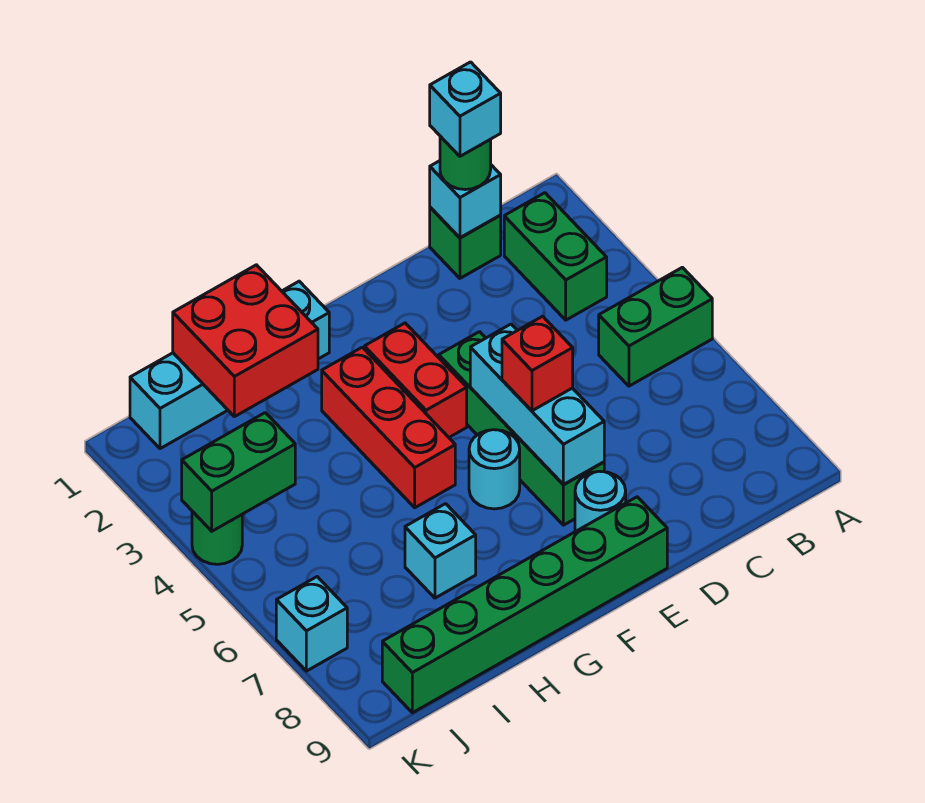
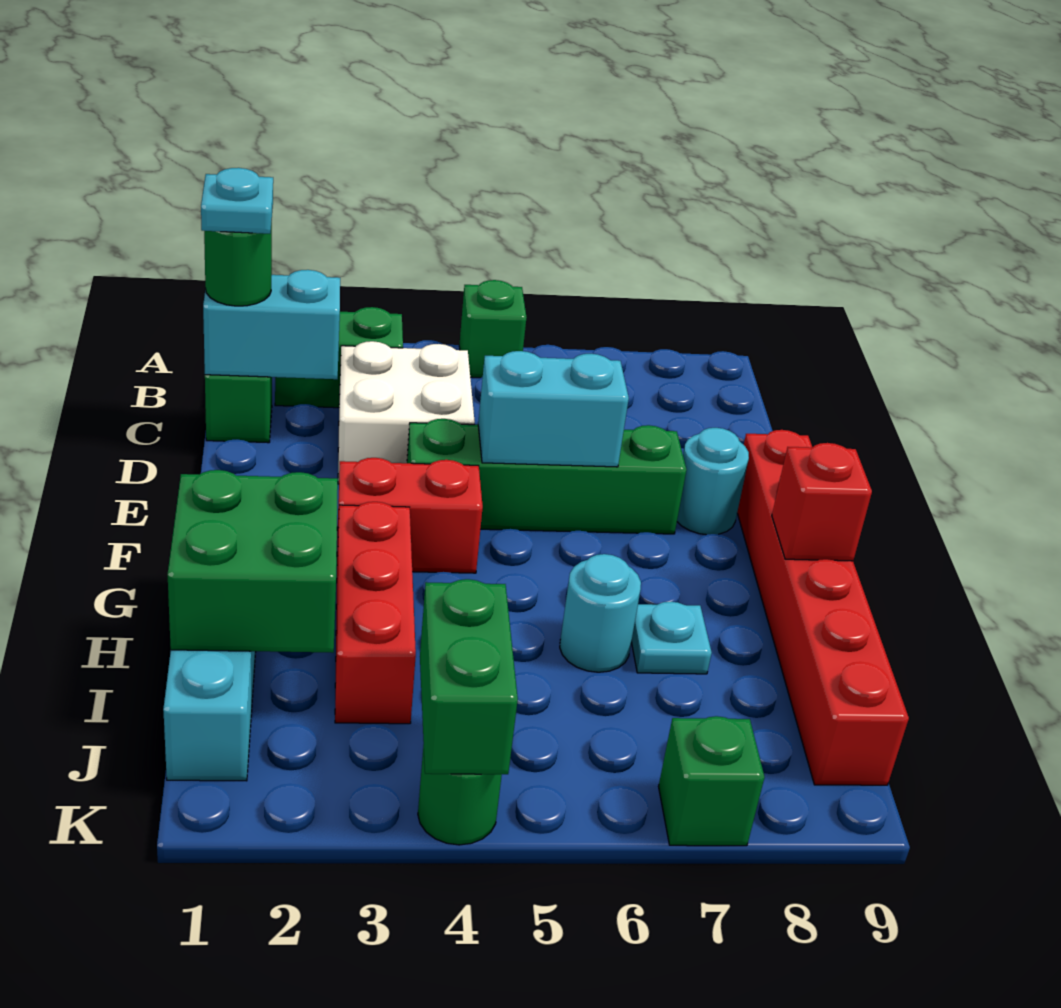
green 1x2 brick [599,267,712,386] -> green 1x1 brick [459,280,527,378]
cyan 1x1 brick [430,161,501,238] -> cyan 1x2 brick [203,270,340,379]
cyan 1x1 brick [430,62,501,156] -> cyan 1x1 plate [201,168,273,234]
none -> white 2x2 brick [338,341,475,484]
cyan 1x3 brick [470,324,604,484] -> cyan 1x2 brick [478,351,629,467]
red 1x1 brick [502,316,573,411] -> red 1x1 brick moved to [772,443,872,561]
green 1x6 brick [382,497,667,713] -> red 1x6 brick [737,430,909,785]
cyan 1x1 round brick [469,430,520,509] -> cyan 1x1 round brick moved to [560,554,641,672]
red 1x3 brick [322,347,455,508] -> red 1x3 brick turned to [335,502,416,724]
red 2x2 brick [173,265,318,417] -> green 2x2 brick [168,470,338,653]
cyan 1x1 brick [405,504,476,598] -> cyan 1x1 plate [631,602,712,674]
cyan 1x1 brick [276,577,347,671] -> green 1x1 brick [659,716,765,846]

